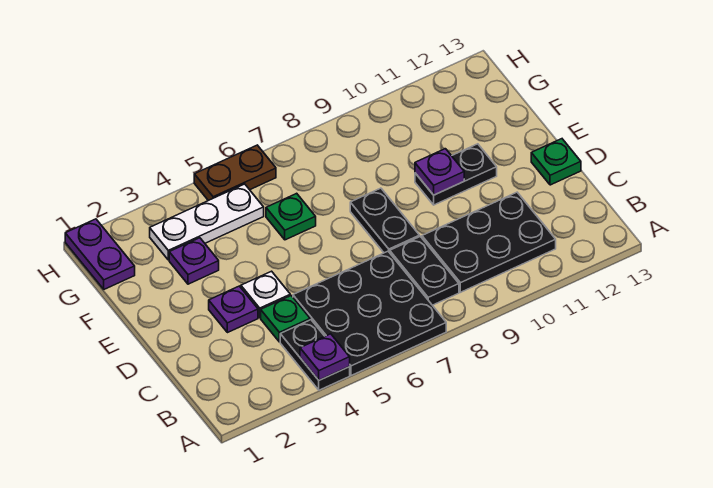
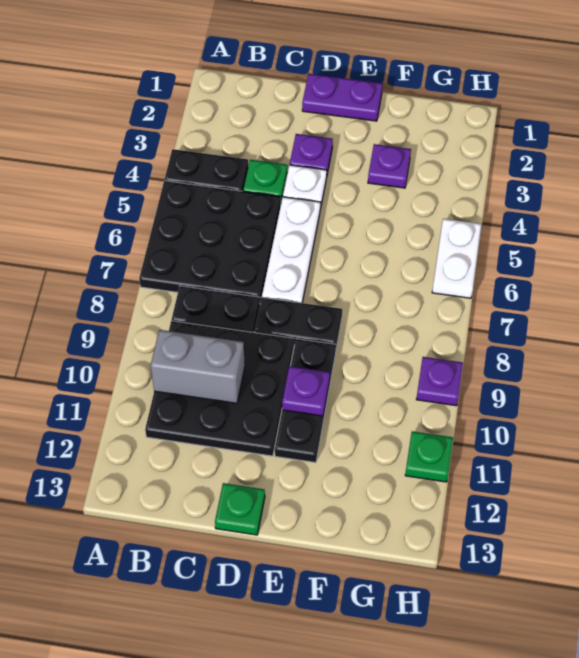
purple 1x1 plate [300,334,350,380] -> purple 1x1 plate moved to [416,357,463,406]
black 2x3 plate [422,192,556,292] -> black 3x3 plate [145,321,294,456]
none -> grey 1x2 brick [151,330,245,403]
black 1x2 plate [415,144,497,205] -> black 1x3 plate [275,339,336,462]
green 1x1 plate [266,193,316,240] -> green 1x1 plate moved to [405,431,453,482]
purple 1x2 plate [65,219,135,289] -> purple 1x2 plate moved to [302,74,383,121]
white 1x3 plate [150,184,264,260] -> white 1x3 plate moved to [262,197,321,303]
brown 1x2 plate [194,145,276,201] -> white 1x2 plate [432,219,481,298]

